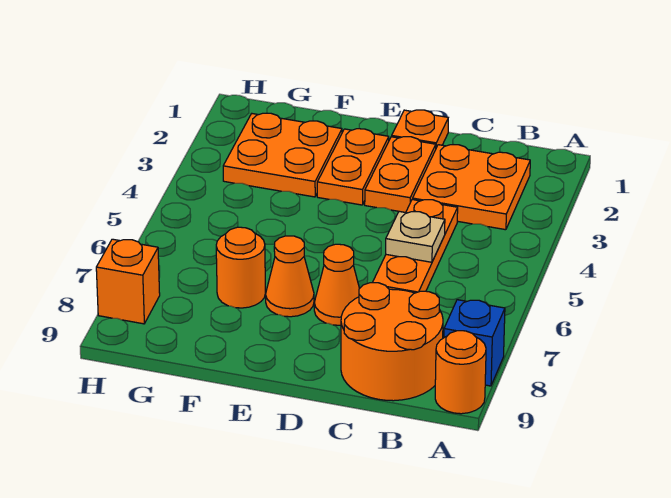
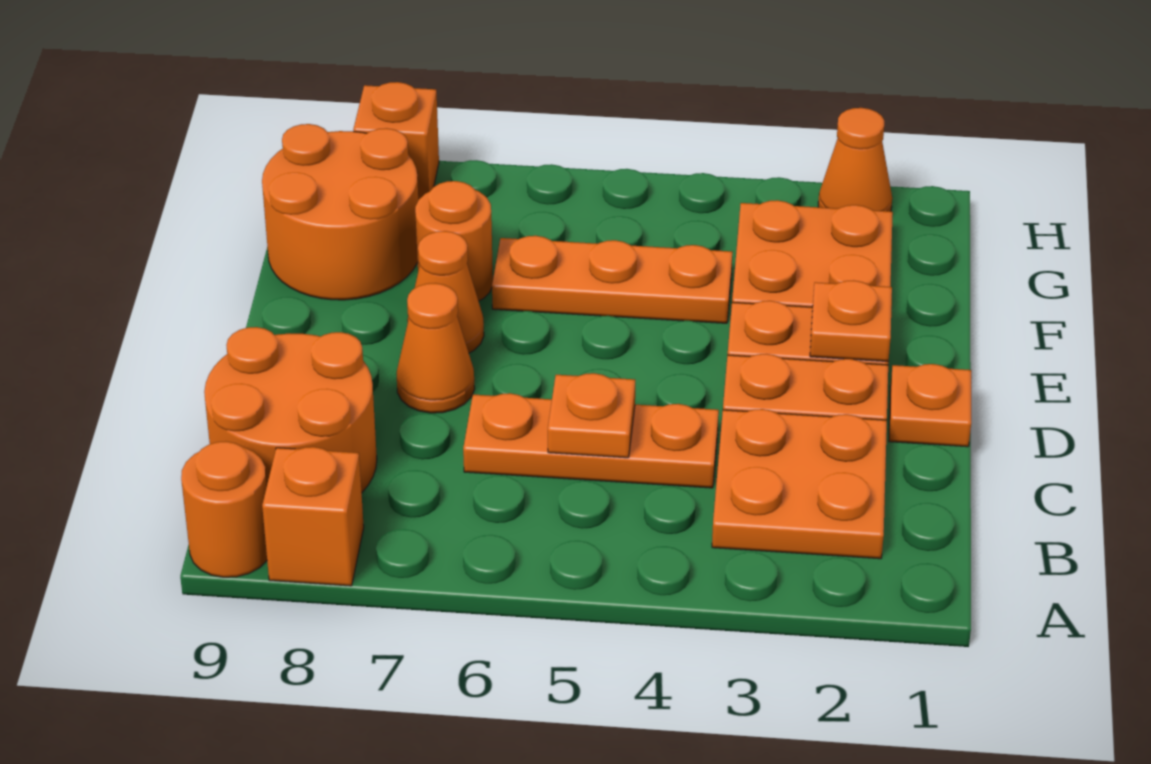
blue 1x1 brick [444,300,505,386] -> orange 1x1 brick [262,447,364,586]
tan 1x1 plate [386,212,445,262] -> orange 1x1 plate [548,373,635,458]
none -> orange 1x1 plate [810,280,892,362]
none -> orange 1x3 plate [492,236,733,323]
none -> orange 2x2 round brick [262,124,418,300]
none -> orange 1x1 cone [818,108,892,211]

